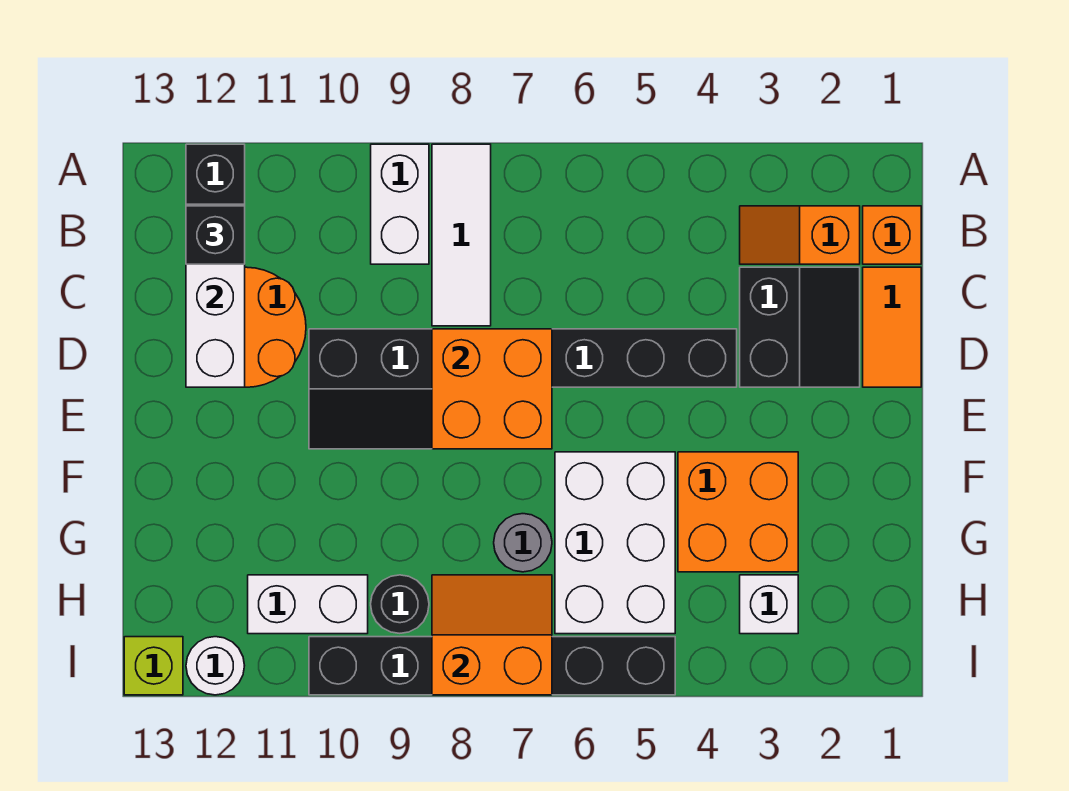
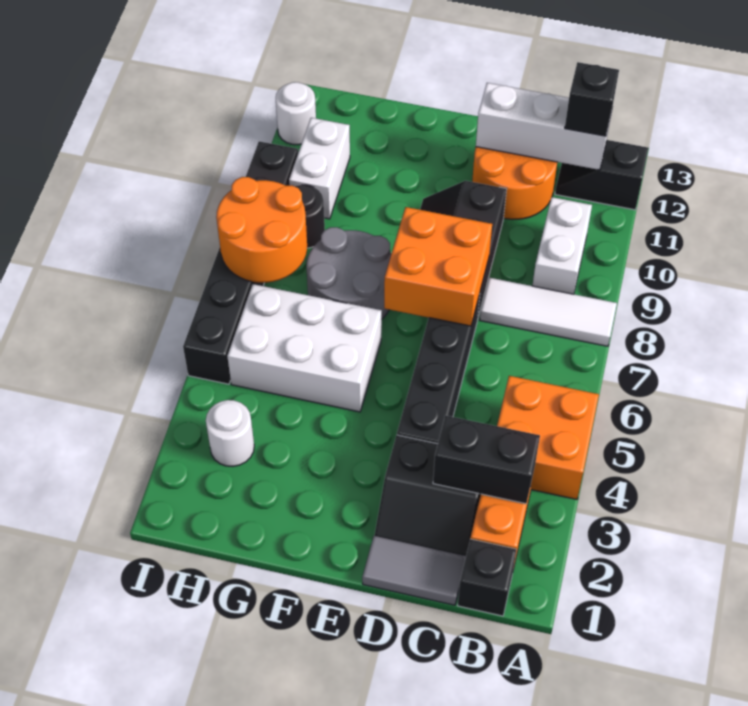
white 1x2 brick [371,144,429,264] -> white 1x2 brick turned to [532,197,592,294]
orange 1x1 brick [863,206,921,264] -> black 1x1 brick [458,539,516,616]
none -> black 1x2 brick [433,415,540,504]
orange 1x2 tile [863,267,921,387] -> grey 1x2 tile [362,536,466,605]
orange 2x2 brick [678,452,798,572] -> orange 2x2 brick moved to [497,376,599,499]
grey 1x1 round brick [494,514,552,572] -> grey 2x2 round brick [306,227,391,319]
white 1x1 brick [740,575,798,634] -> white 1x1 round brick [206,400,254,466]
orange 2x2 slope [432,575,552,695] -> orange 2x2 round brick [216,177,307,283]
lime 1x1 brick [124,637,183,695] -> none

